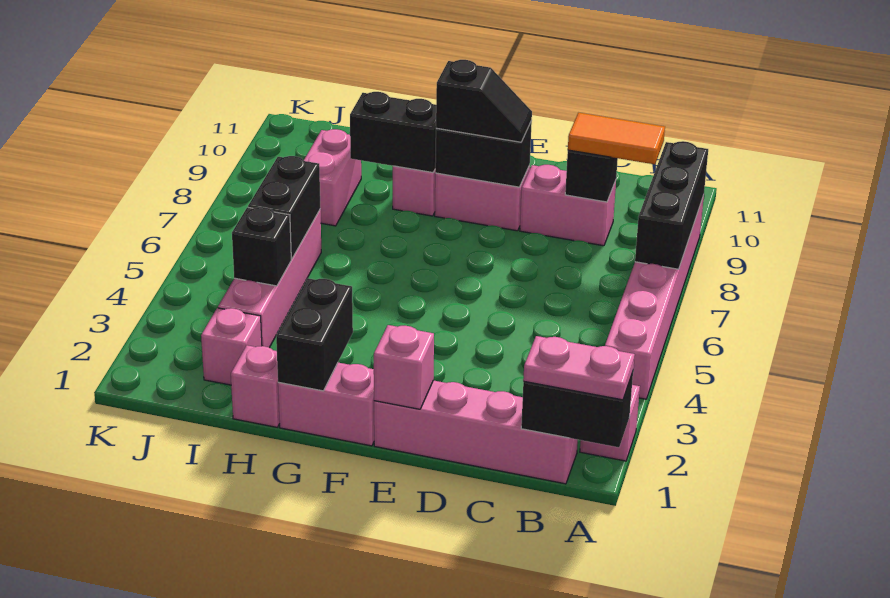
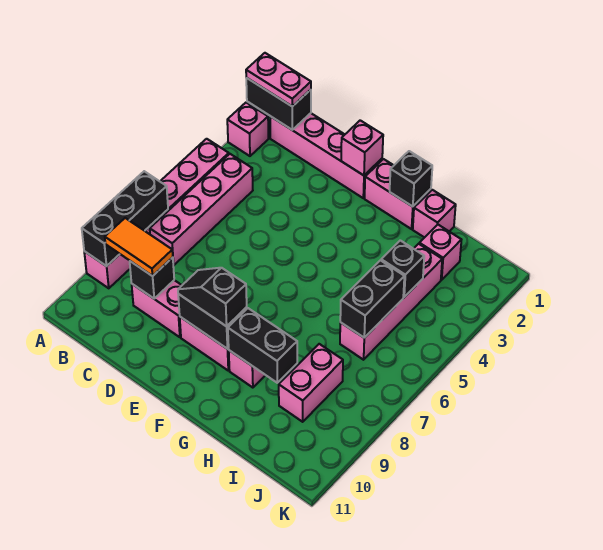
none -> pink 1x4 brick [150,154,253,265]
black 1x2 brick [276,278,353,391] -> black 1x1 brick [390,151,432,207]

